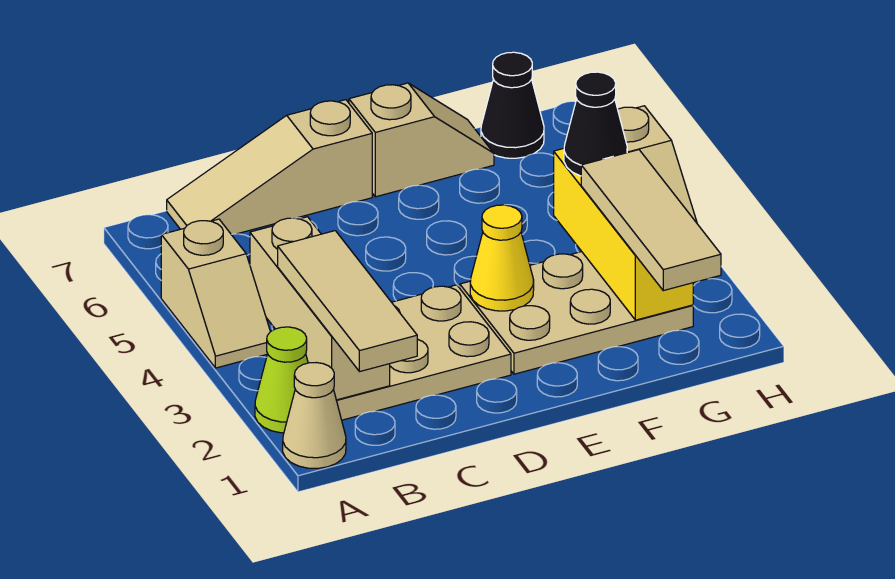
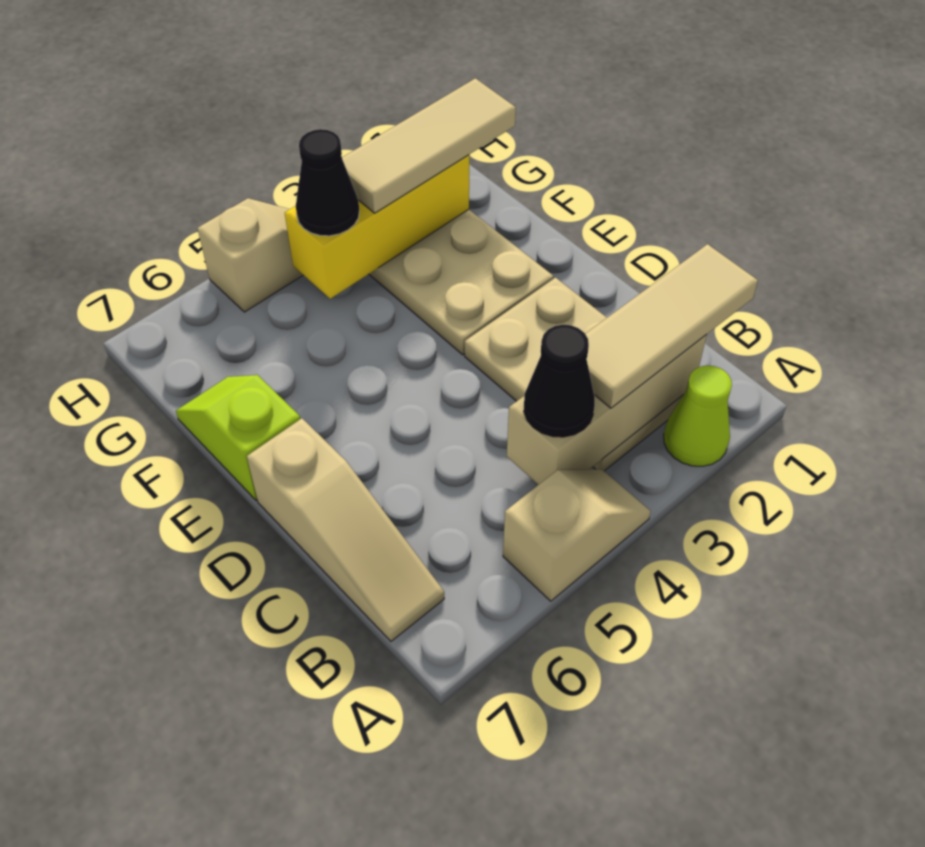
tan 1x1 cone [283,363,346,468] -> none
yellow 1x1 cone [470,205,534,311] -> none
tan 1x2 slope [349,83,494,197] -> lime 1x2 slope [176,375,300,501]
black 1x1 cone [481,52,544,158] -> black 1x1 cone moved to [524,325,595,437]

